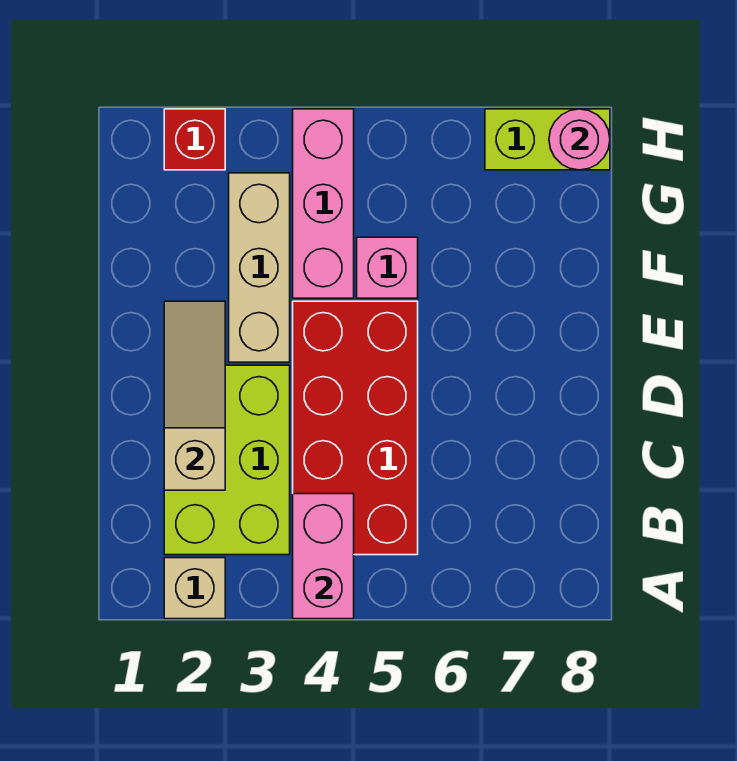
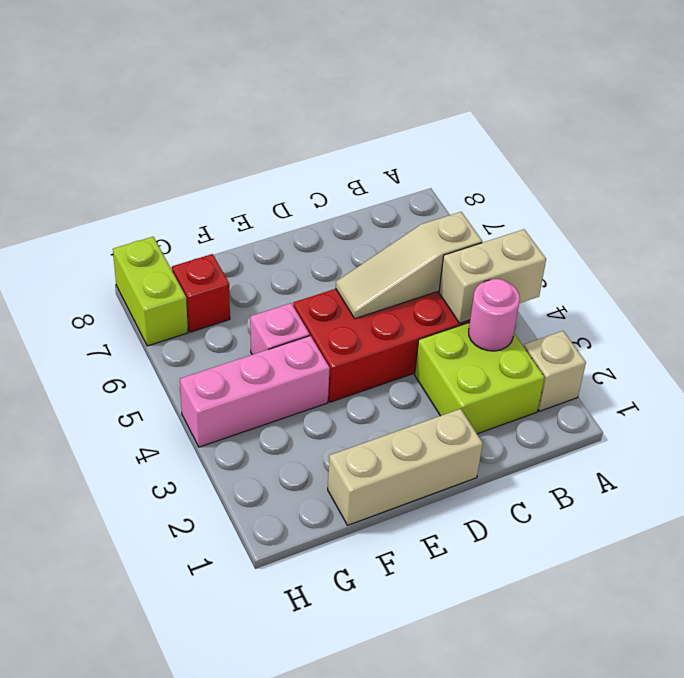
pink 1x2 brick [293,494,354,619] -> tan 1x2 brick [439,230,546,323]
lime 2x3 brick [164,365,290,555] -> lime 2x2 brick [415,322,545,434]
tan 1x3 slope [164,301,225,490] -> tan 1x3 slope moved to [336,212,482,319]
tan 1x3 brick [229,173,290,362] -> tan 1x3 brick moved to [328,409,483,525]
red 1x1 brick [164,109,225,170] -> red 1x1 brick moved to [172,254,230,332]
pink 1x1 round brick [549,109,610,170] -> pink 1x1 round brick moved to [469,279,520,351]

